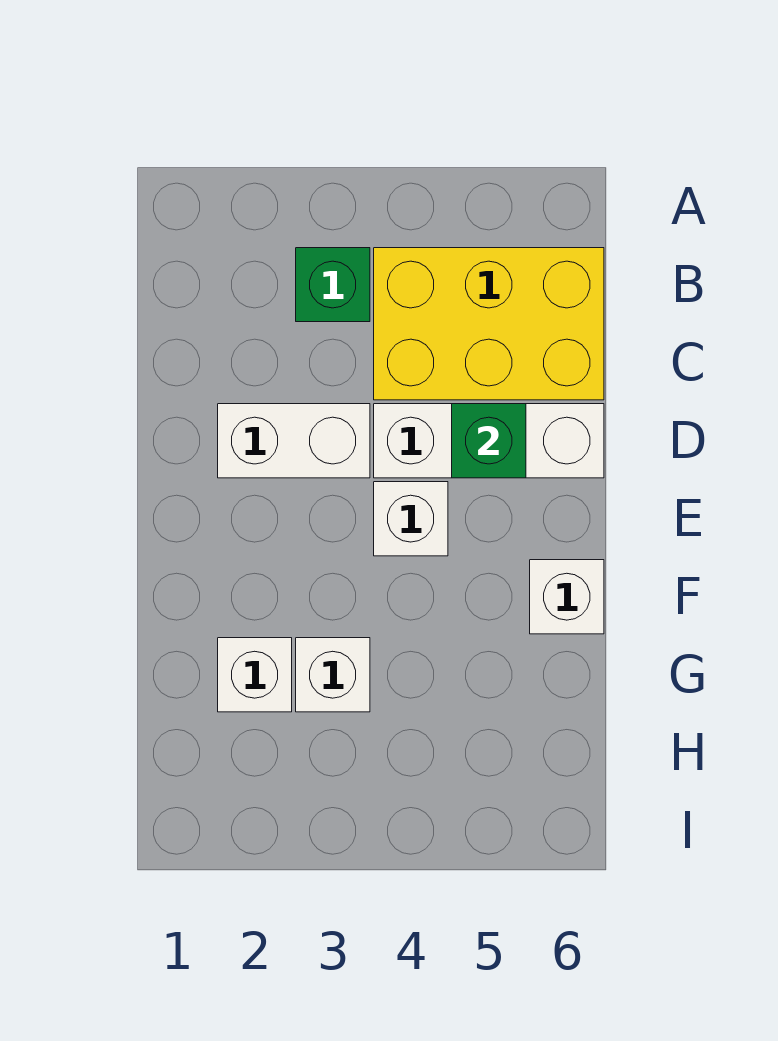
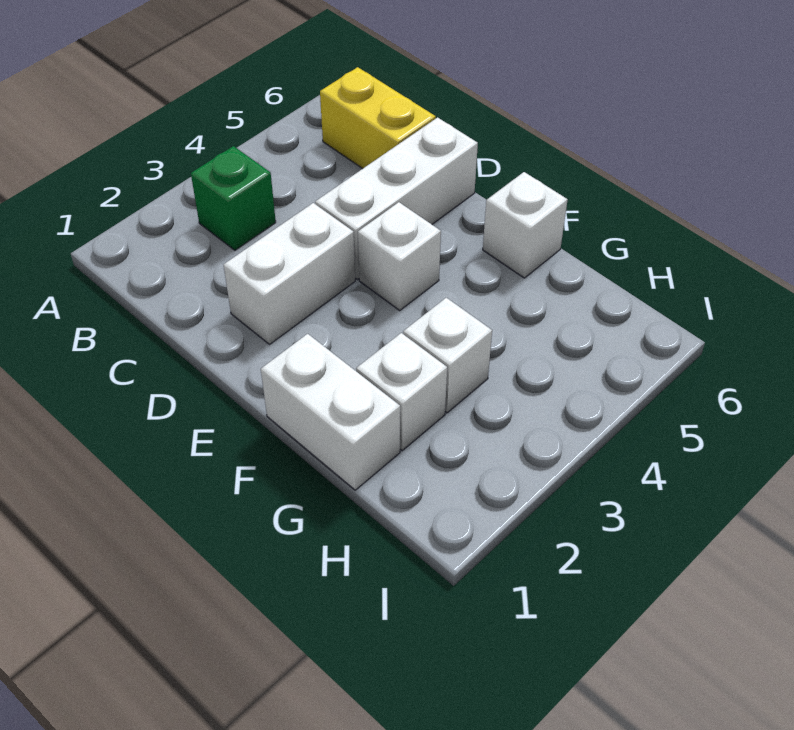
yellow 2x3 brick [374,248,604,400] -> yellow 1x2 brick [320,67,436,169]
green 1x1 brick [452,404,526,478] -> none
none -> white 1x2 brick [261,334,400,490]

